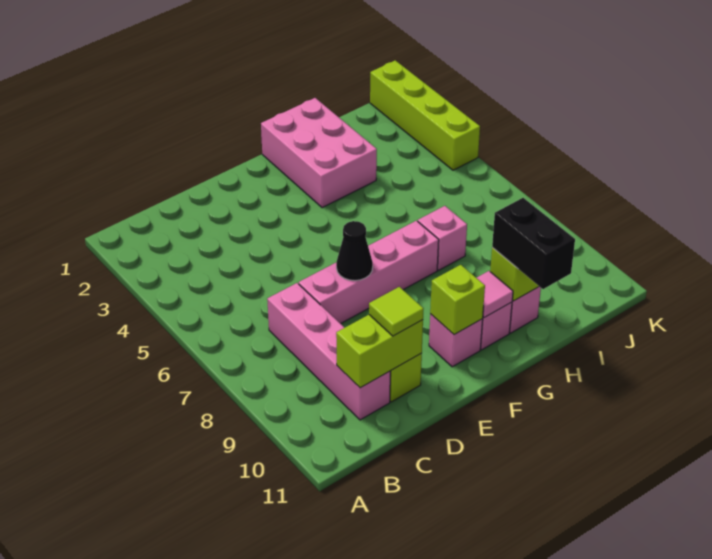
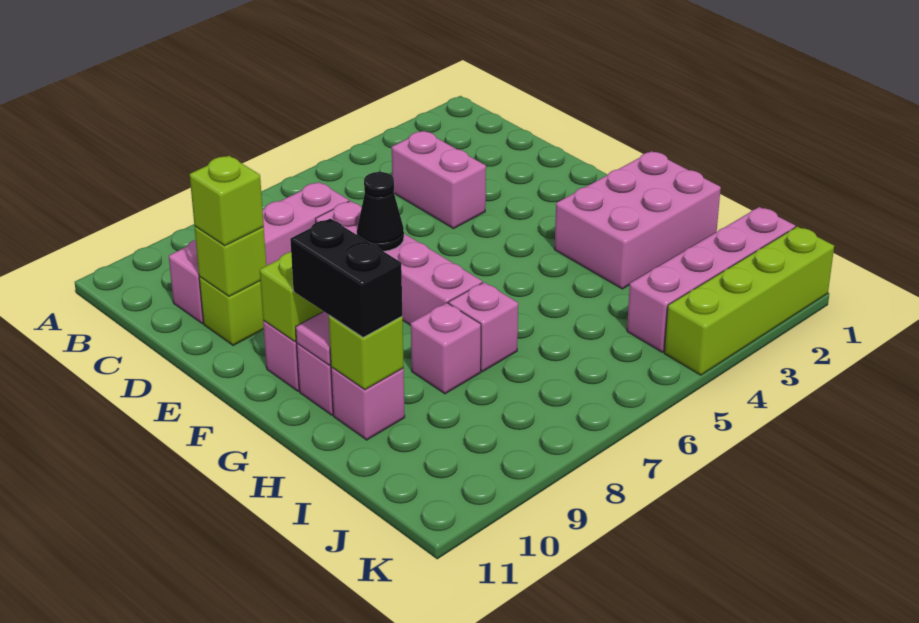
none -> pink 1x2 brick [392,131,486,229]
lime 1x2 brick [336,315,423,388] -> lime 1x1 brick [194,226,266,296]
lime 1x1 tile [369,287,424,336] -> lime 1x1 brick [190,156,264,246]
none -> pink 1x1 brick [411,303,481,394]
black 1x2 brick [492,198,575,289] -> black 1x2 brick turned to [290,219,402,337]
none -> pink 1x4 brick [627,207,795,352]

